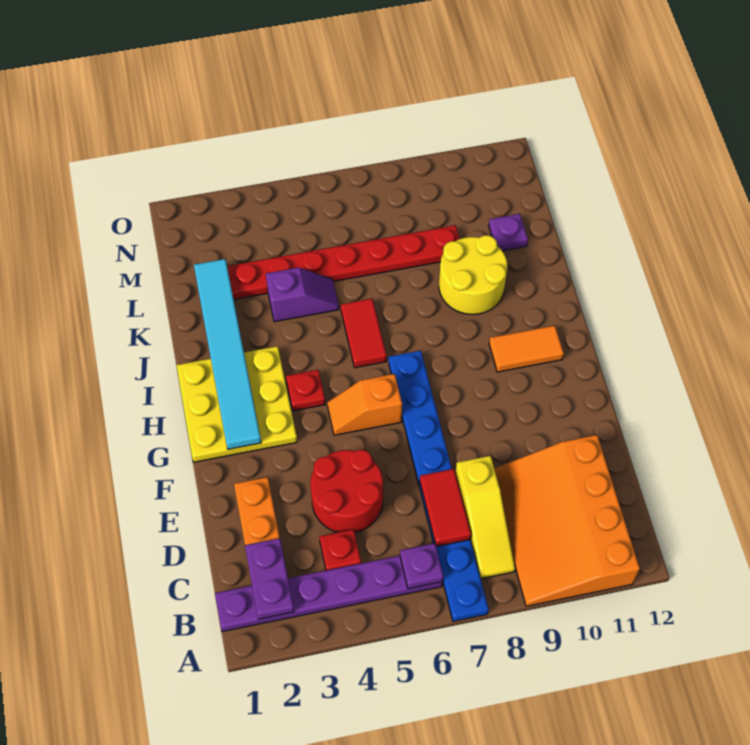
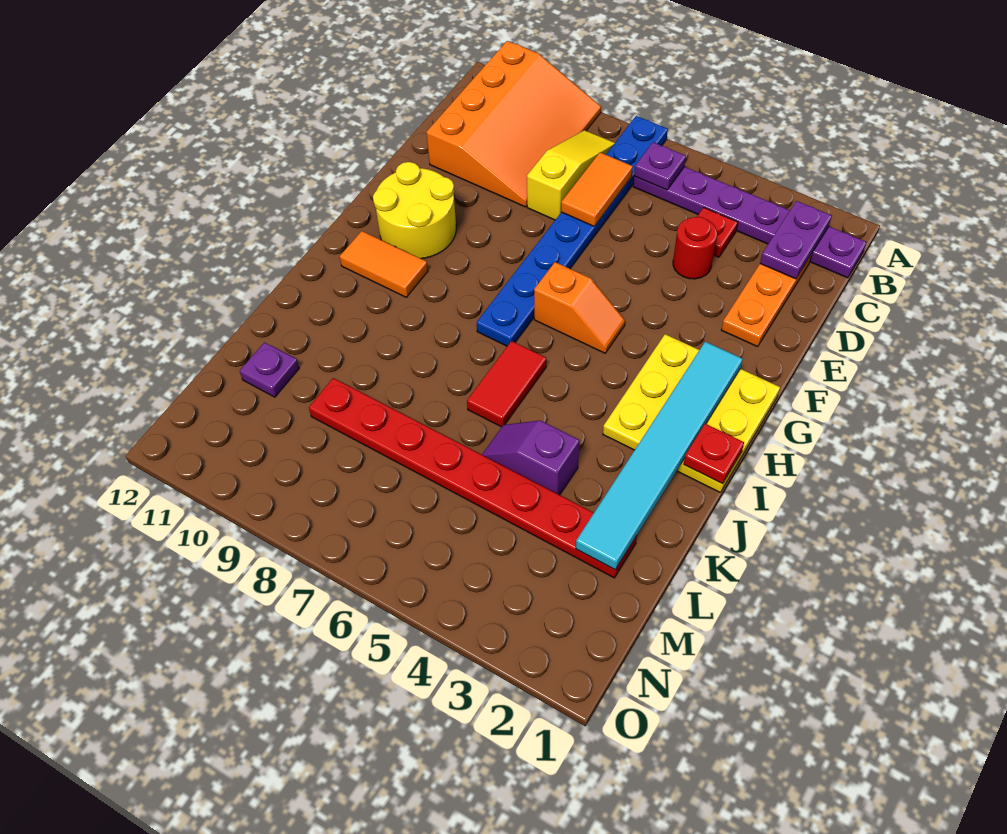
red 1x2 tile [420,469,471,546] -> orange 1x2 tile [561,152,633,226]
red 2x2 round brick [310,450,383,533] -> red 1x1 round brick [673,217,717,279]
red 1x1 plate [286,370,325,411] -> red 1x1 plate moved to [684,424,744,484]
yellow 2x2 round brick [439,235,508,314] -> yellow 2x2 round brick moved to [373,162,456,259]

